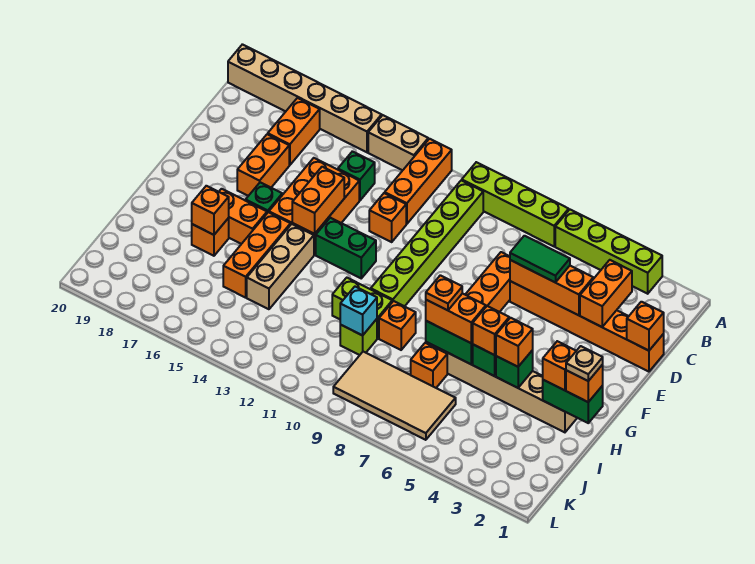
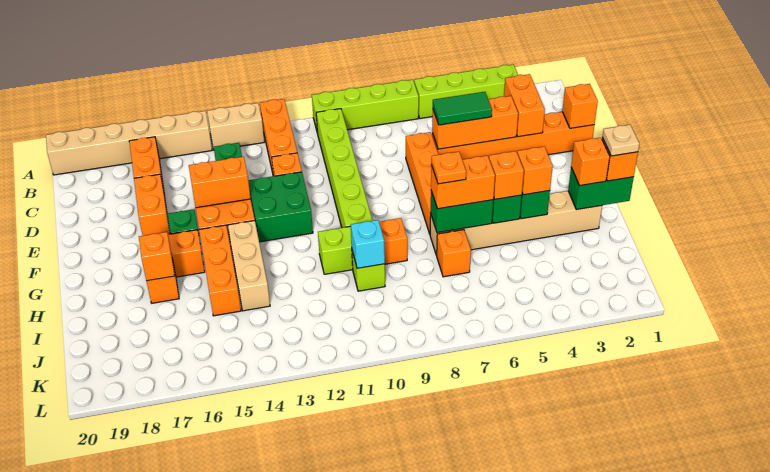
orange 1x2 brick [292,167,344,234] -> orange 1x2 brick turned to [189,157,251,208]
green 1x2 brick [316,218,376,278] -> green 2x2 brick [248,172,313,242]
tan 2x4 tile [333,352,456,440] -> none

